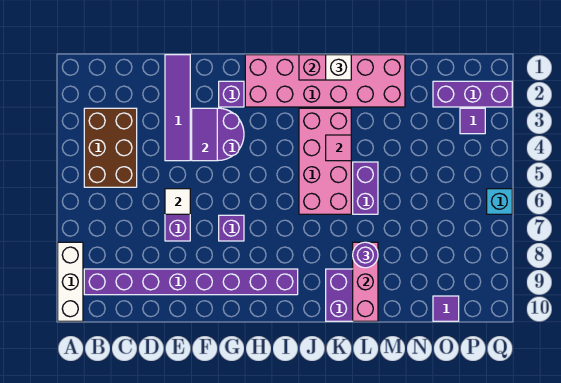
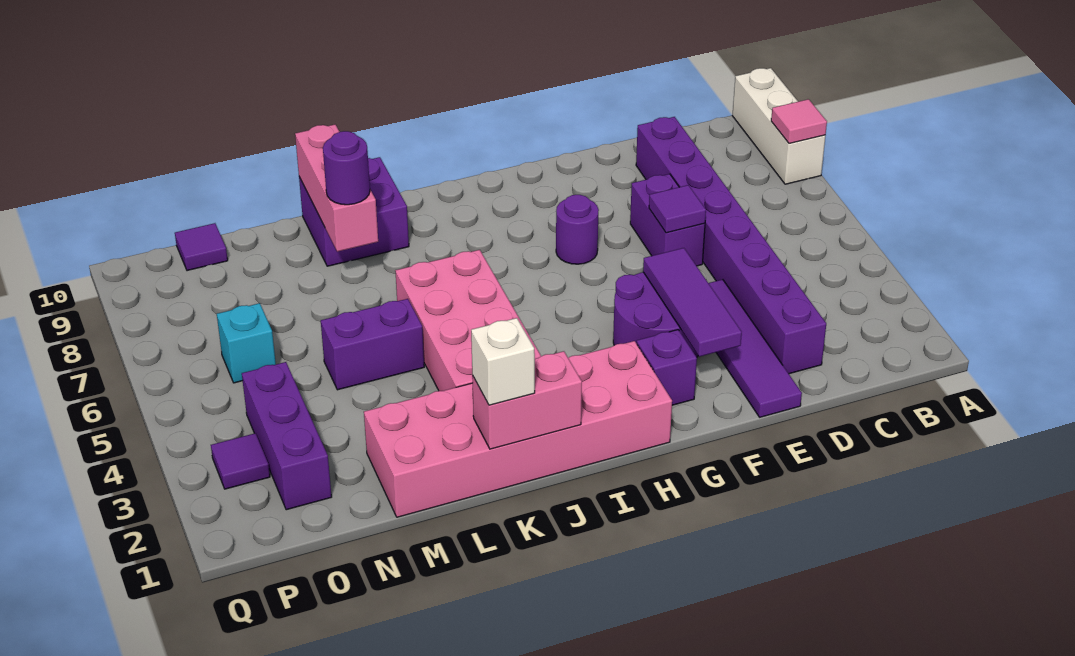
brown 2x3 brick [84,108,137,187] -> none
purple 1x8 brick [84,269,298,295] -> purple 1x8 brick turned to [636,117,826,374]
white 1x1 tile [165,189,190,214] -> purple 1x1 tile [649,185,706,233]
purple 1x2 tile [192,108,217,161] -> purple 1x3 tile [643,248,742,357]
purple 1x1 brick [219,215,244,241] -> purple 1x1 round brick [556,195,599,264]
pink 1x1 tile [326,135,351,161] -> pink 1x1 tile moved to [771,99,827,143]
purple 1x2 brick [353,162,378,214] -> purple 1x2 brick turned to [321,299,424,390]
purple 1x3 brick [433,81,512,107] -> purple 1x3 brick turned to [242,362,332,510]
cyan 1x1 brick [487,189,512,214] -> cyan 1x1 brick moved to [217,303,276,383]

